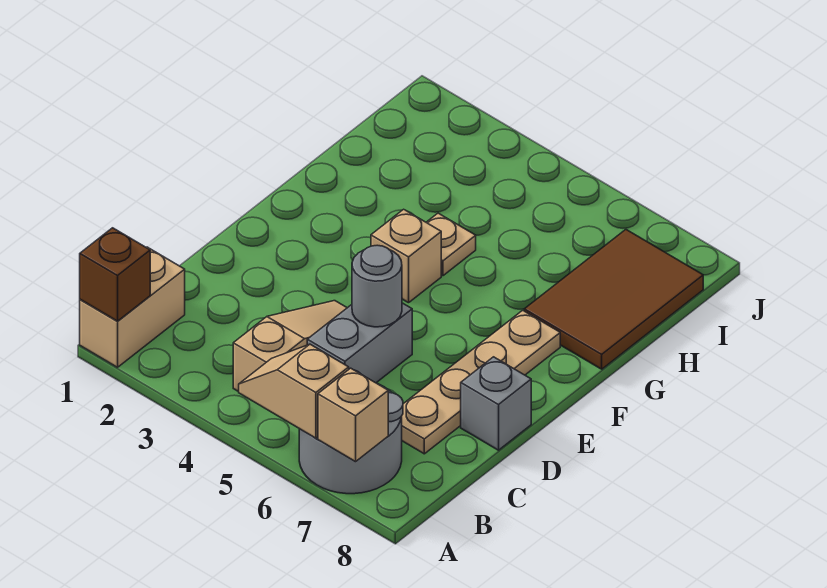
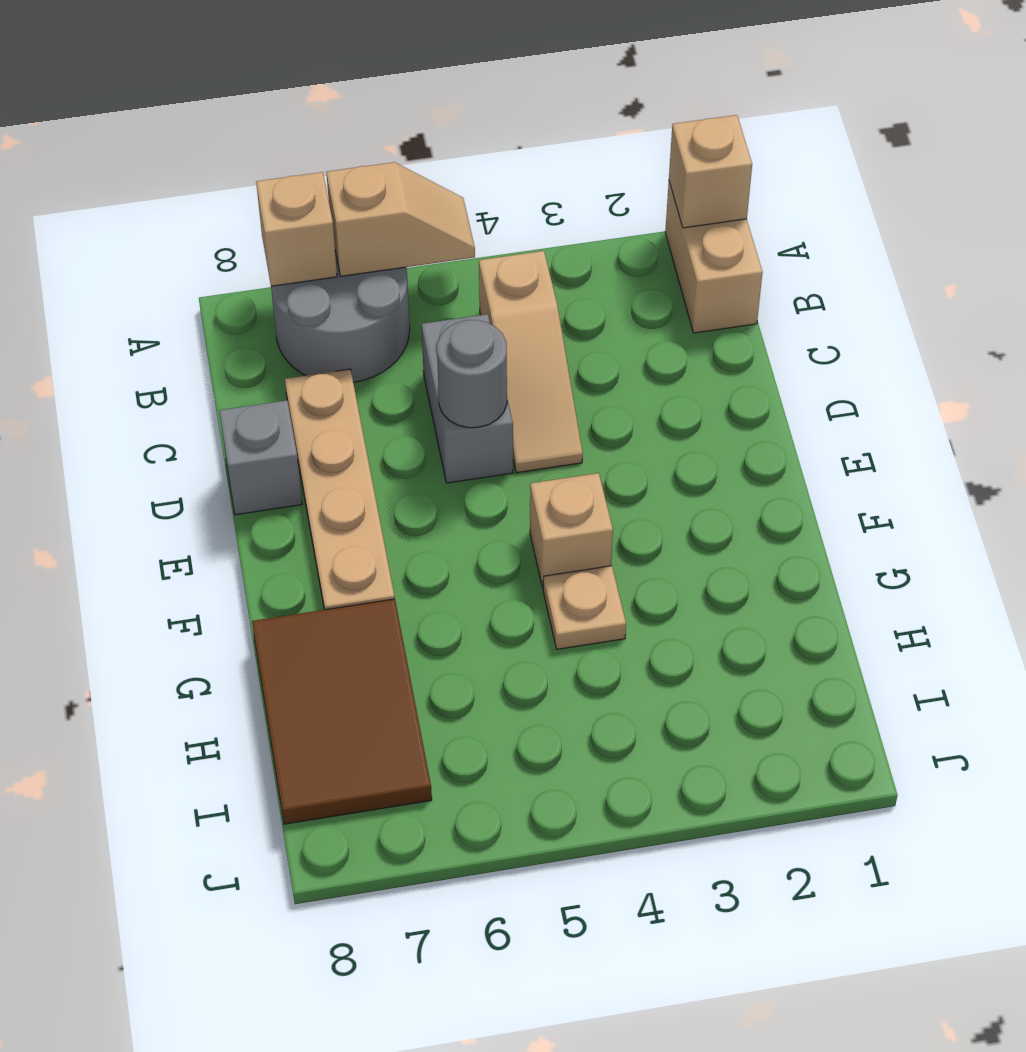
brown 1x1 brick [80,228,150,321] -> tan 1x1 brick [669,115,752,228]

